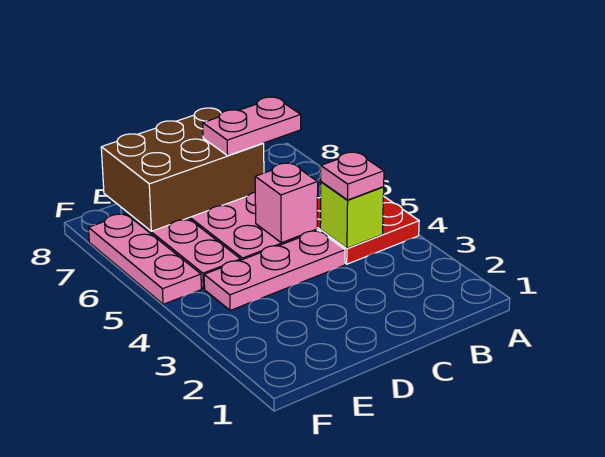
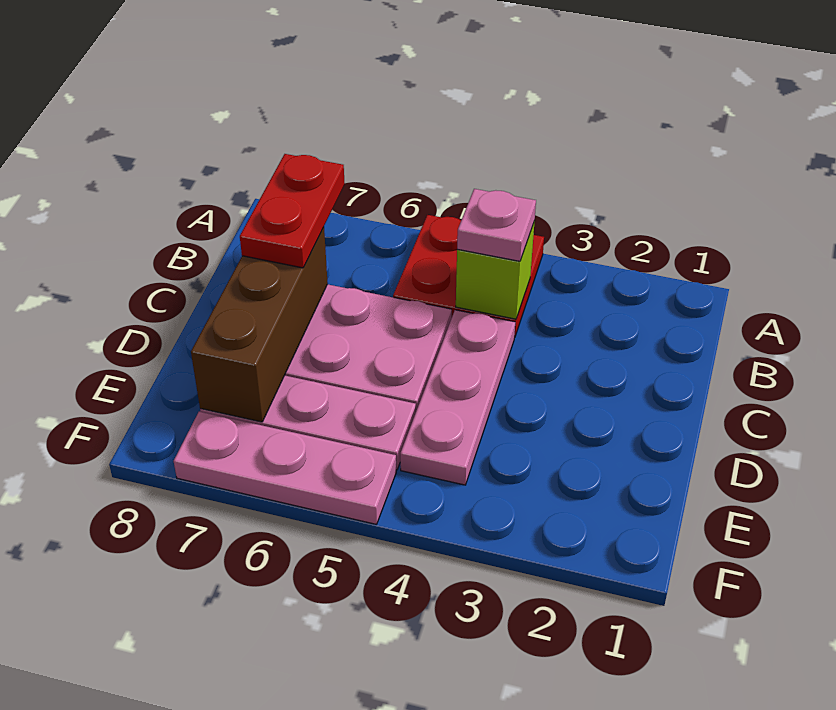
pink 1x2 plate [203,97,301,156] -> red 1x2 plate [240,154,345,268]
pink 1x1 brick [255,163,318,243] -> none
brown 2x3 brick [101,108,264,231] -> brown 1x3 brick [191,227,328,422]

